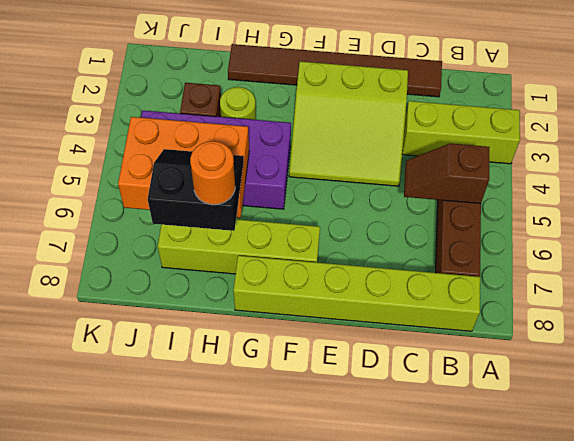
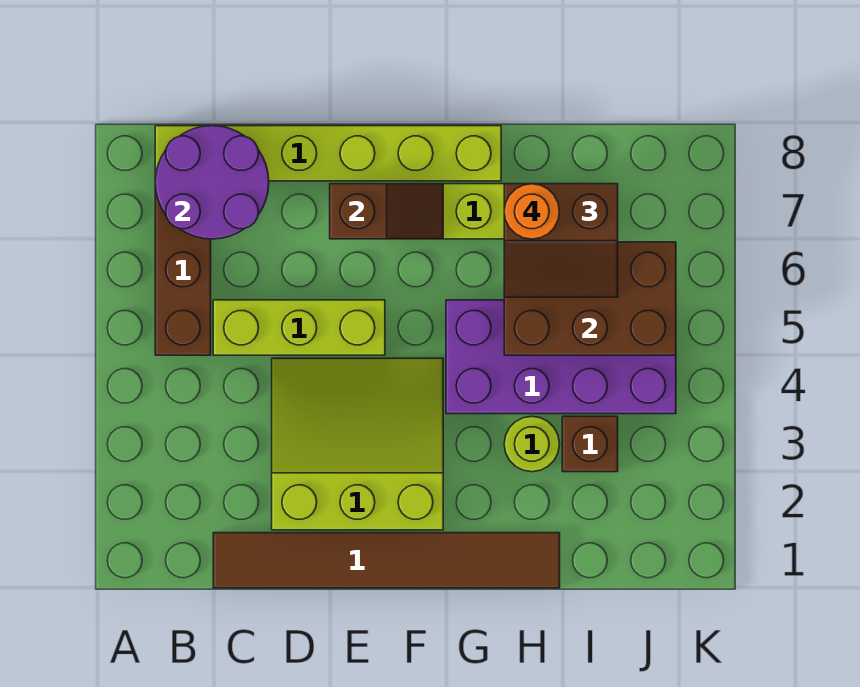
lime 1x3 brick [402,101,520,164] -> lime 1x3 brick moved to [213,300,385,355]
brown 1x2 slope [404,144,489,203] -> brown 1x2 slope moved to [330,184,443,239]
none -> purple 2x2 round brick [155,126,269,239]
orange 2x3 brick [118,117,249,218] -> brown 2x3 brick [504,242,676,355]
black 2x2 slope [148,149,244,231] -> brown 2x2 slope [504,184,618,297]

